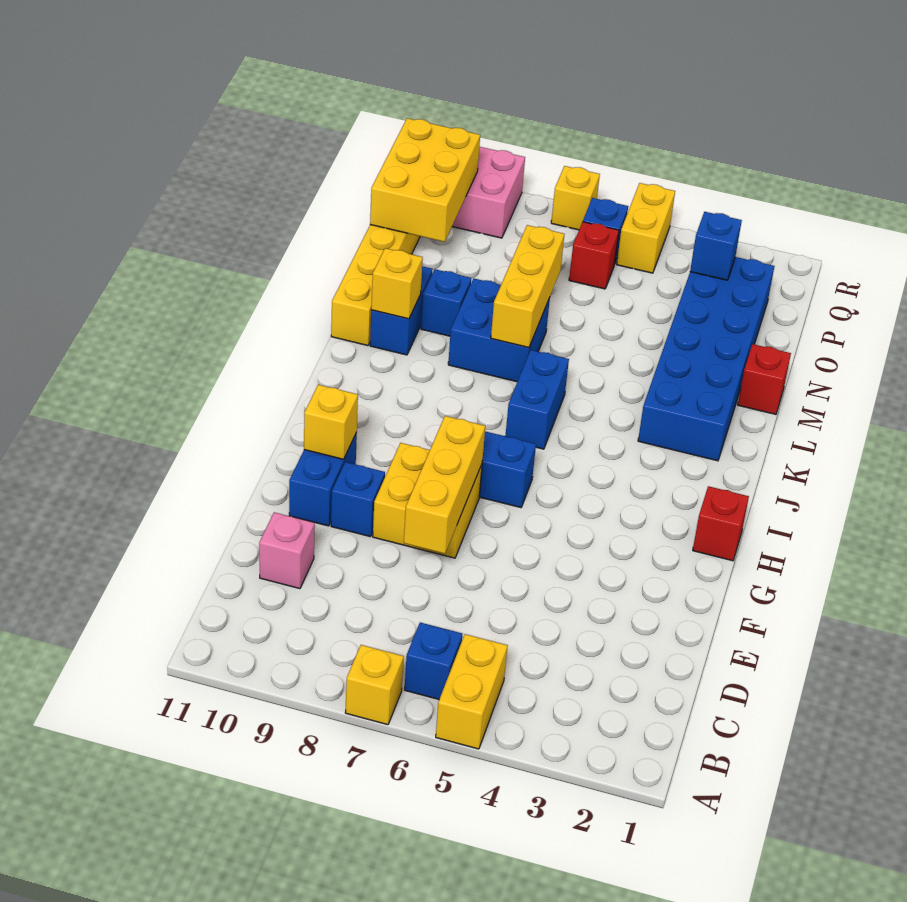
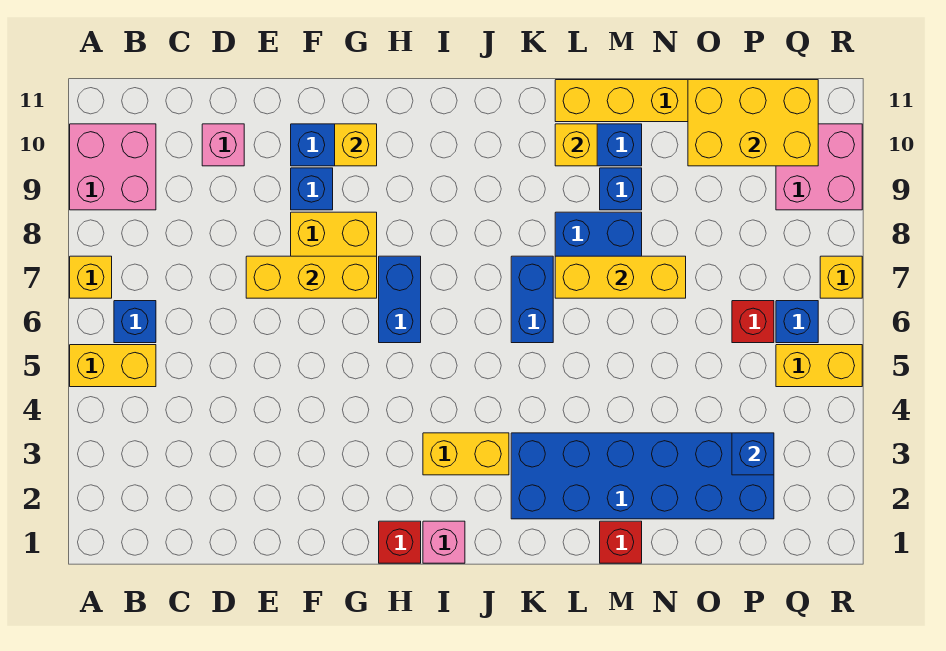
none -> pink 2x2 brick [70,124,156,210]
none -> pink 1x1 brick [423,521,465,563]
none -> yellow 1x2 brick [423,433,509,475]
blue 1x2 brick [505,350,569,449] -> blue 1x2 brick turned to [511,256,553,343]

